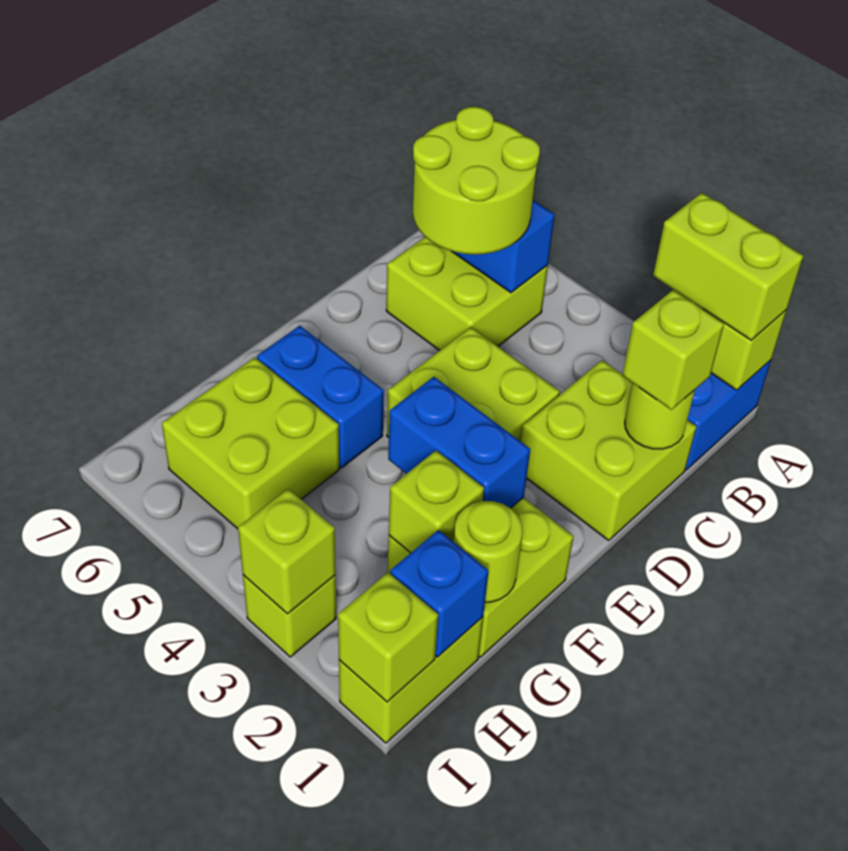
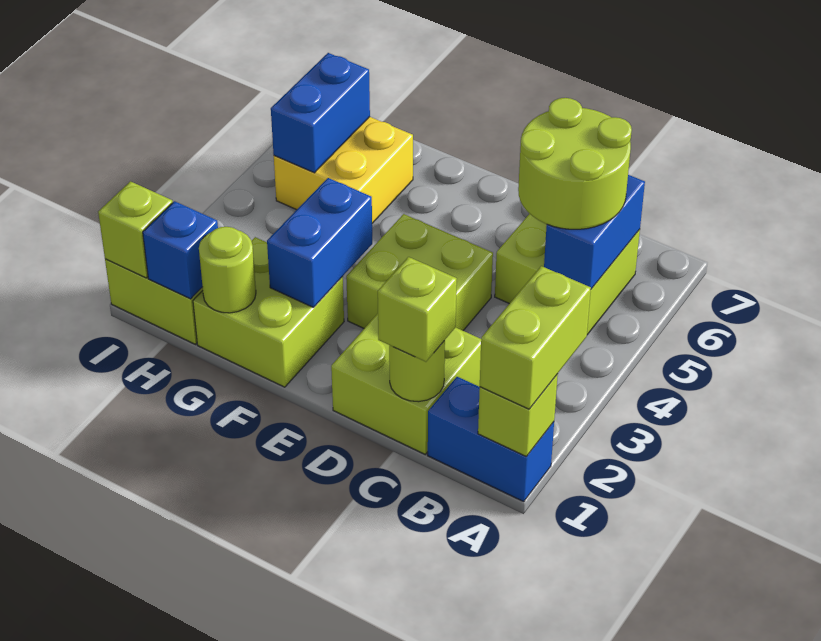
blue 1x2 brick [257,326,384,468] -> blue 1x2 brick moved to [271,53,370,173]
lime 1x1 brick [389,451,484,553] -> none
lime 2x2 brick [162,357,339,529] -> yellow 2x2 brick [274,117,413,223]
lime 1x1 brick [243,575,336,657] -> none
lime 1x1 brick [238,489,336,614] -> none

